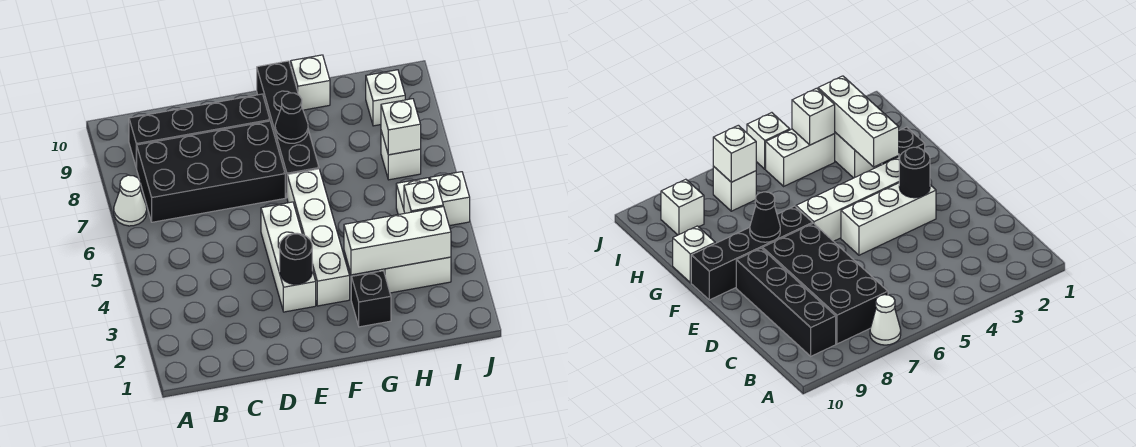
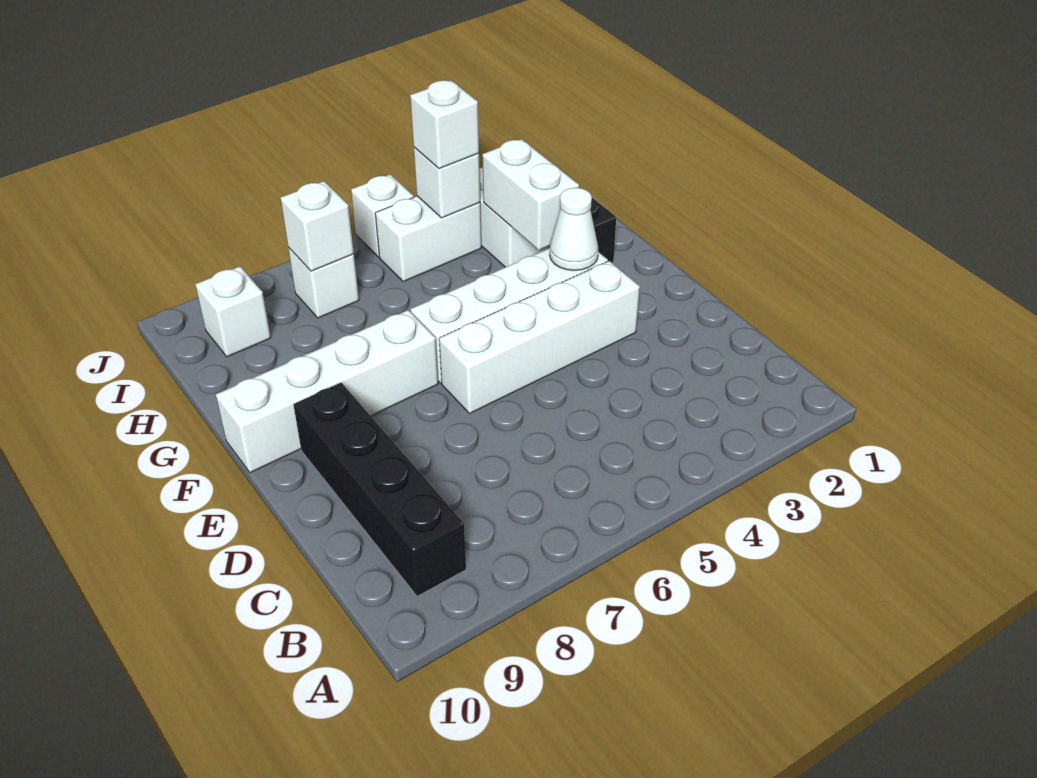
white 1x1 cone [114,175,147,226] -> white 1x1 cone moved to [550,188,598,271]
black 2x4 brick [137,121,285,222] -> none
white 1x3 brick [261,202,316,312] -> white 1x4 brick [439,261,640,414]
black 1x1 round brick [280,233,312,284] -> none
black 1x4 brick [257,61,319,197] -> white 1x4 brick [216,310,438,473]
black 1x1 cone [275,93,308,143] -> none
white 1x3 brick [344,207,451,275] -> white 1x2 brick [482,139,579,250]
white 1x1 brick [291,55,330,110] -> white 1x1 brick moved to [410,80,479,169]

